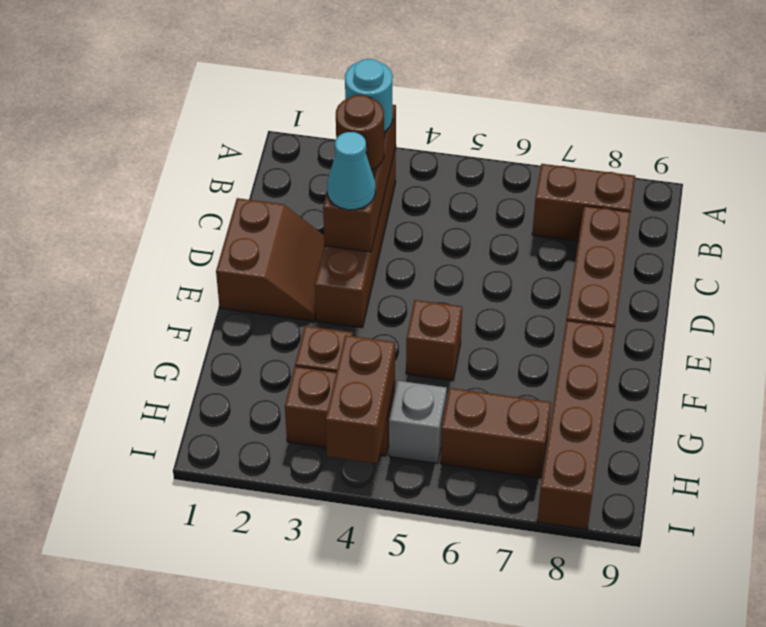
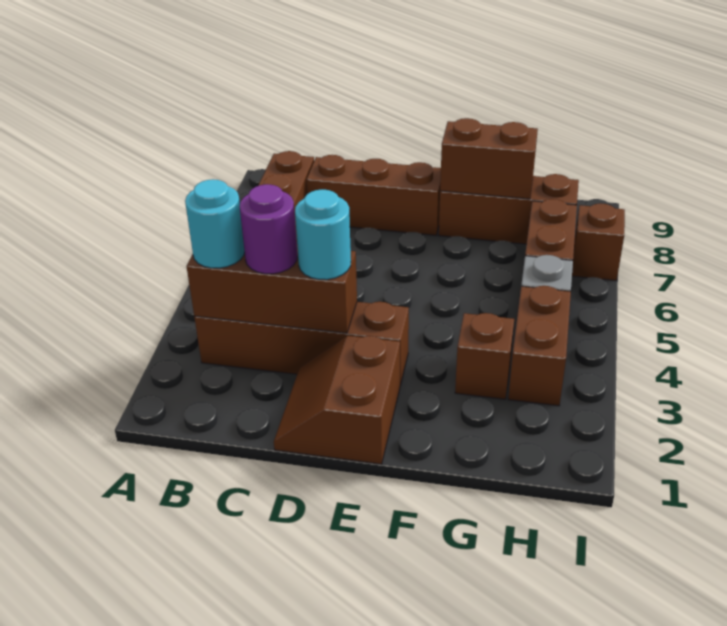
brown 1x1 round brick [336,95,384,170] -> purple 1x1 round brick [240,184,297,274]
brown 2x2 slope [216,198,324,321] -> brown 2x2 slope turned to [274,336,400,464]
cyan 1x1 cone [327,132,375,210] -> cyan 1x1 round brick [295,189,351,280]
brown 1x1 brick [406,300,462,381] -> brown 1x1 brick moved to [572,203,625,281]
brown 1x4 brick [537,320,615,530] -> brown 1x3 brick [439,174,579,244]
brown 1x2 brick [326,335,395,463] -> brown 1x2 brick moved to [440,118,538,199]

